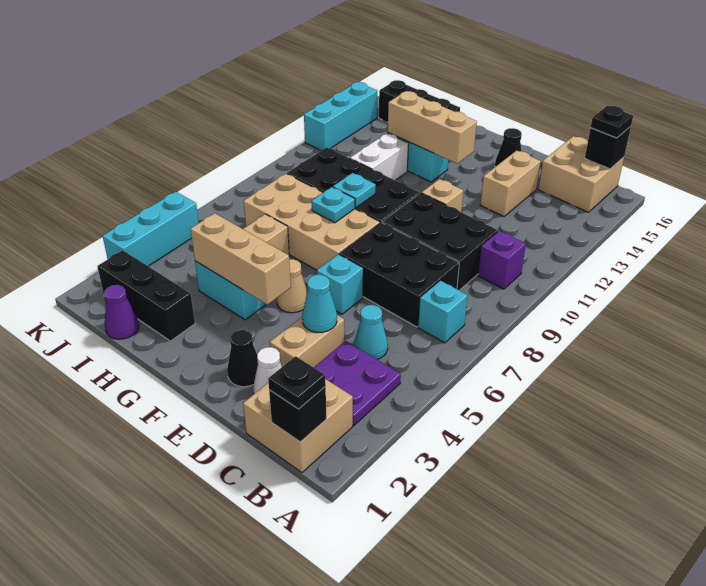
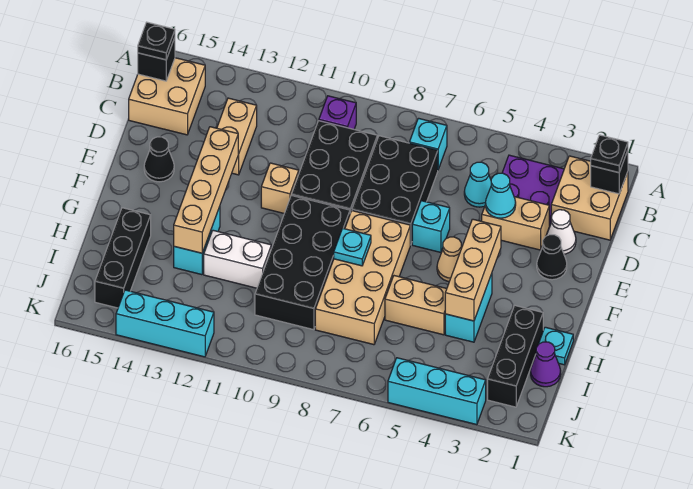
tan 1x2 brick [480,150,541,216] -> tan 1x2 brick turned to [217,98,257,175]
tan 1x3 brick [388,91,477,163] -> tan 1x4 brick [174,127,238,253]
cyan 1x1 plate [333,173,376,208] -> cyan 1x1 plate moved to [539,327,573,365]

